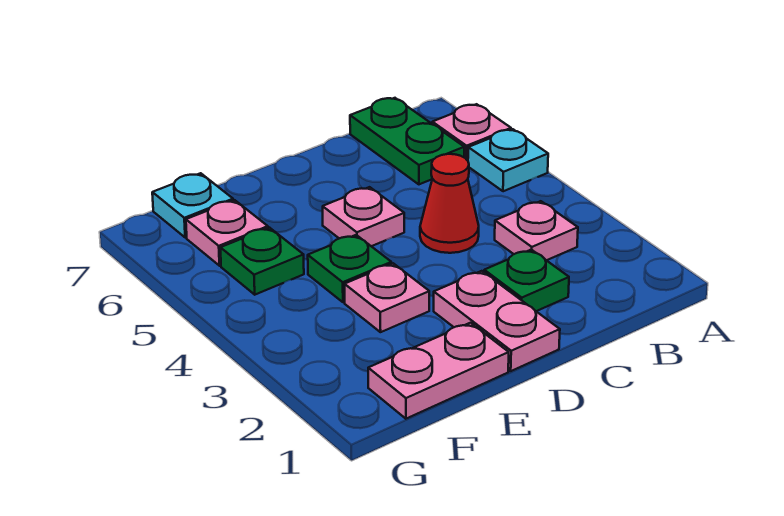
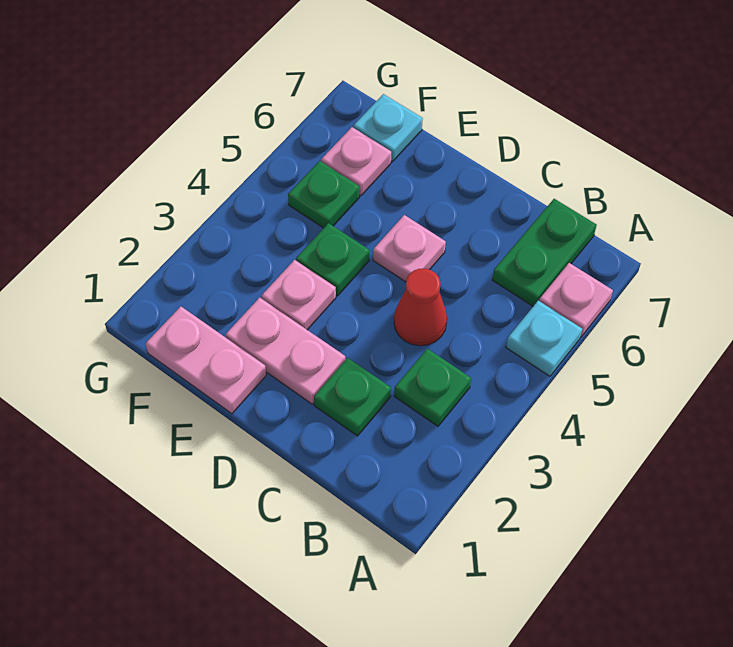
pink 1x1 plate [495,201,578,260] -> green 1x1 plate [394,349,471,426]
pink 1x2 plate [434,271,560,371] -> pink 1x2 plate turned to [225,297,346,404]

